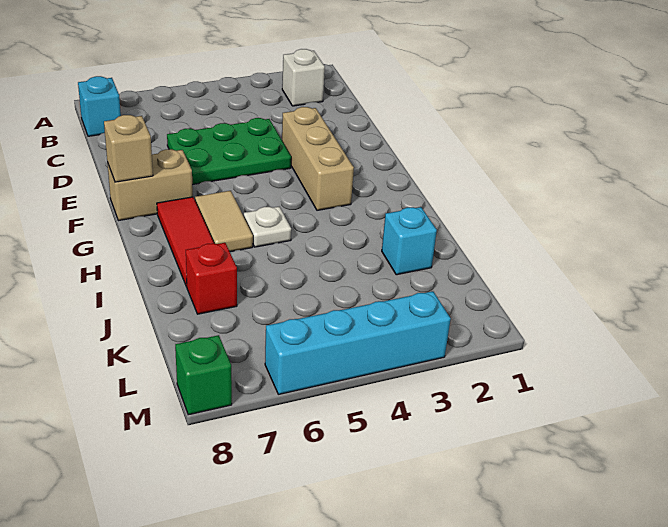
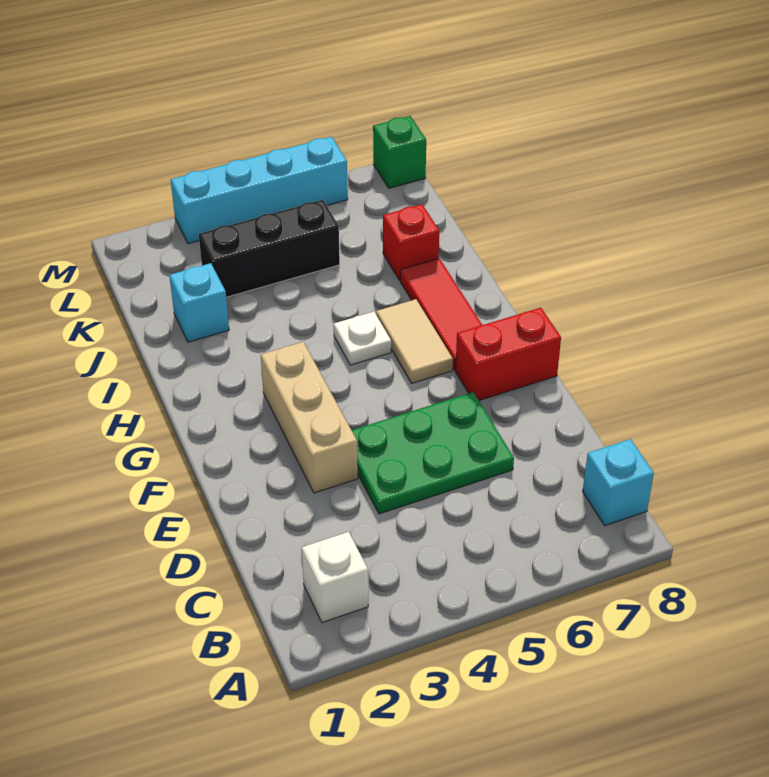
tan 1x2 brick [107,149,193,221] -> red 1x2 brick [455,308,561,400]
tan 1x1 brick [104,115,153,182] -> none
none -> black 1x3 brick [199,200,340,297]

